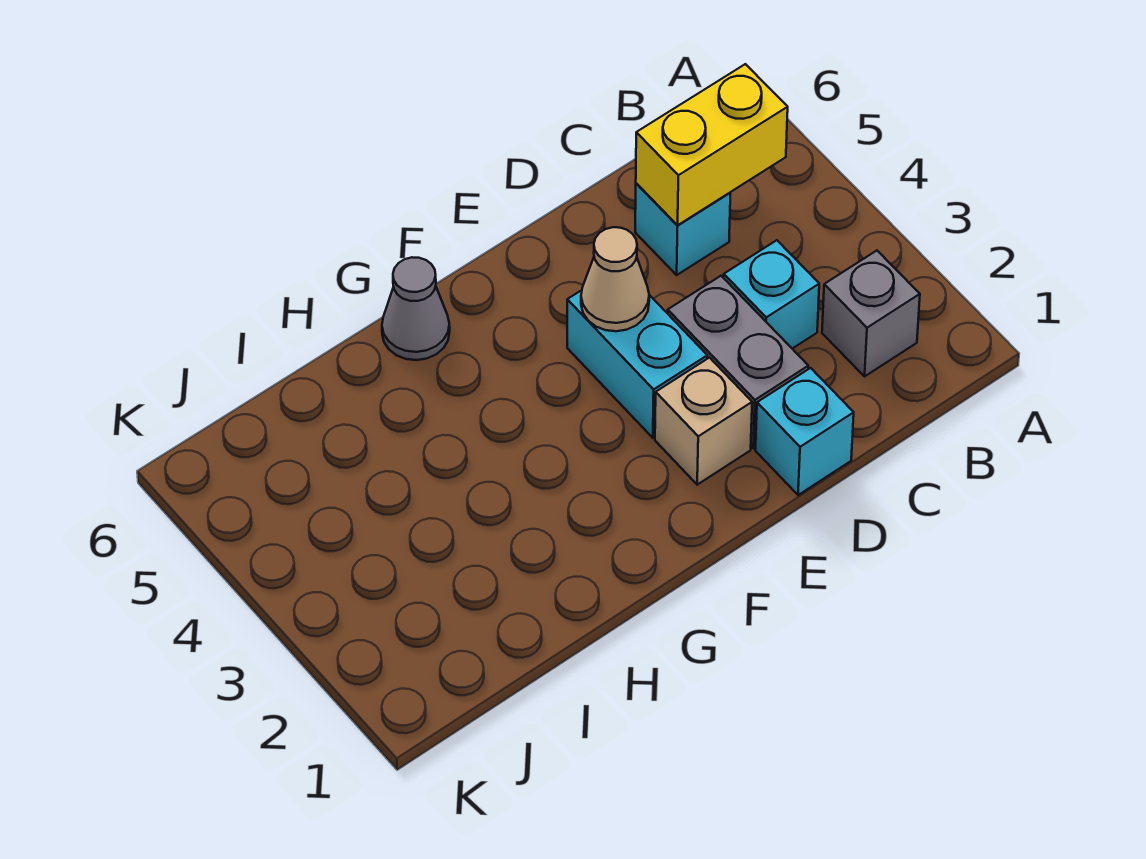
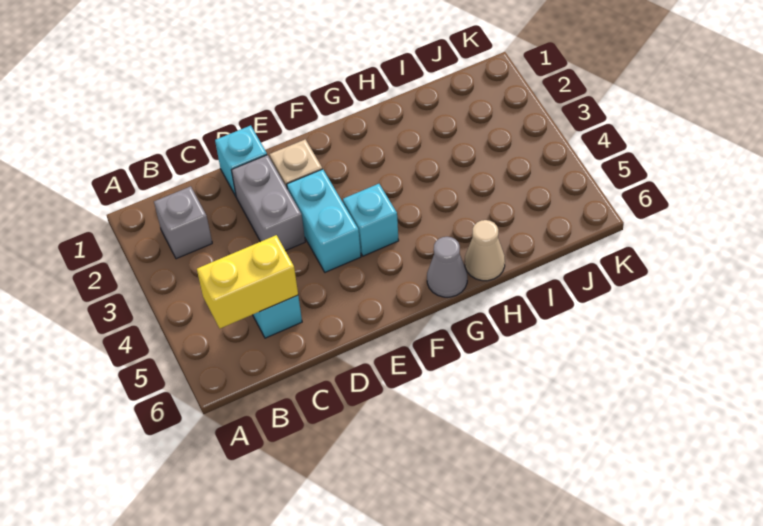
cyan 1x1 brick [724,240,819,349] -> cyan 1x1 brick moved to [343,184,399,256]
tan 1x1 cone [581,227,649,331] -> tan 1x1 cone moved to [465,220,505,281]

